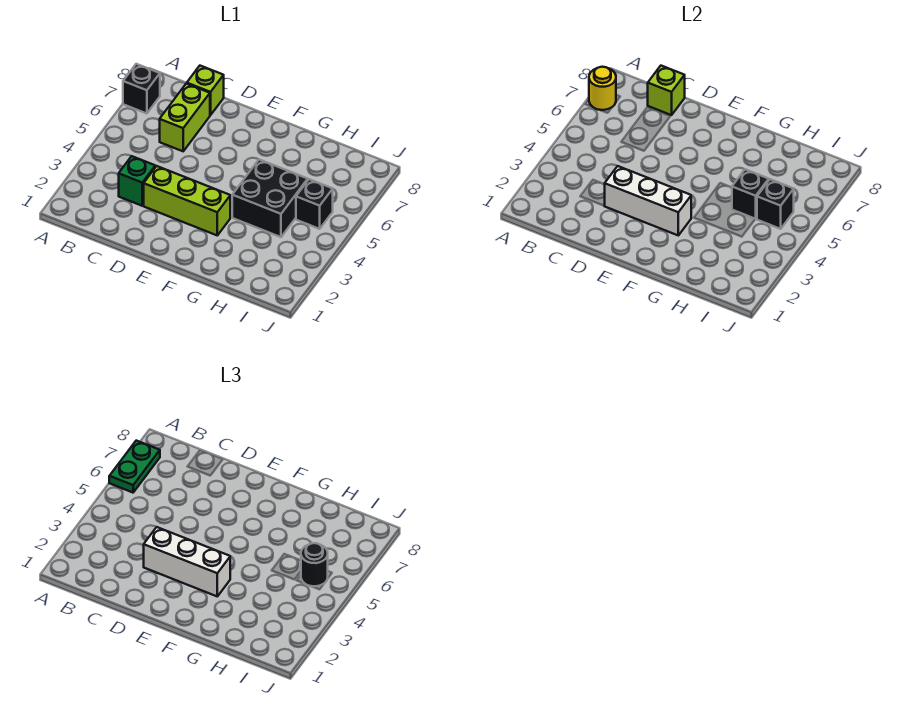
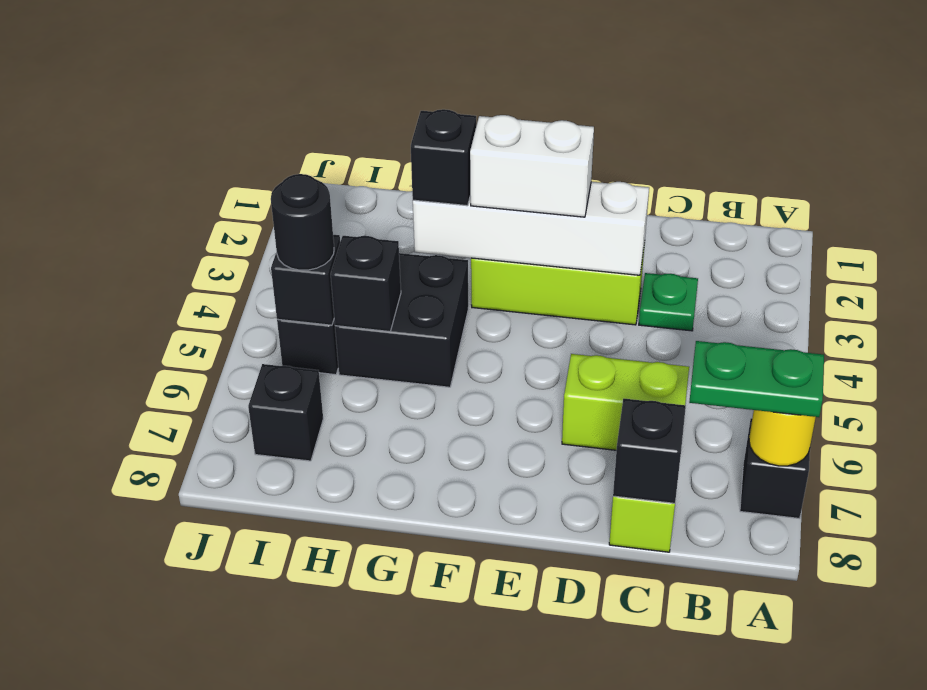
green 1x2 plate [109,441,160,493] -> green 1x2 plate turned to [689,341,824,417]
green 1x1 brick [119,156,155,206] -> green 1x1 plate [639,273,698,331]
lime 1x2 brick [160,83,210,151] -> lime 1x2 brick turned to [562,354,689,450]
lime 1x1 brick [648,66,685,115] -> black 1x1 brick [613,399,686,503]
white 1x3 brick [605,166,691,235] -> white 1x4 brick [413,182,649,275]
white 1x3 brick [144,527,230,596] -> white 1x2 brick [470,115,594,217]
none -> black 1x1 brick [411,109,476,206]
none -> black 1x1 brick [248,364,323,461]

